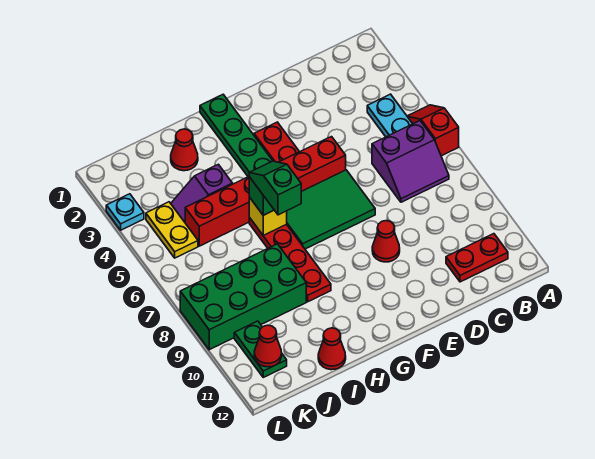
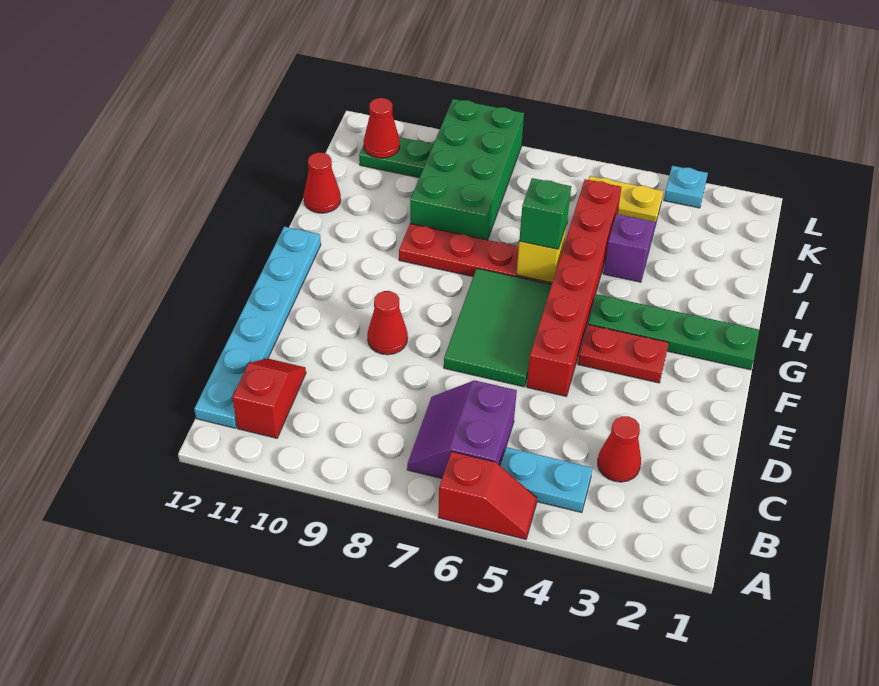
red 1x2 plate [446,234,508,282] -> red 1x2 slope [232,358,306,438]
none -> cyan 1x6 plate [194,227,321,428]
green 1x2 slope [249,161,301,215] -> none
red 1x1 cone [171,129,198,171] -> red 1x1 cone moved to [598,416,641,482]

